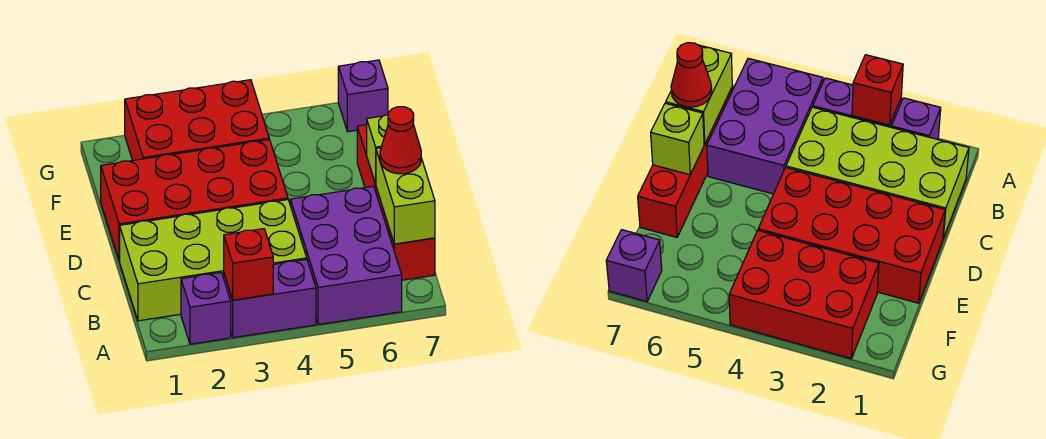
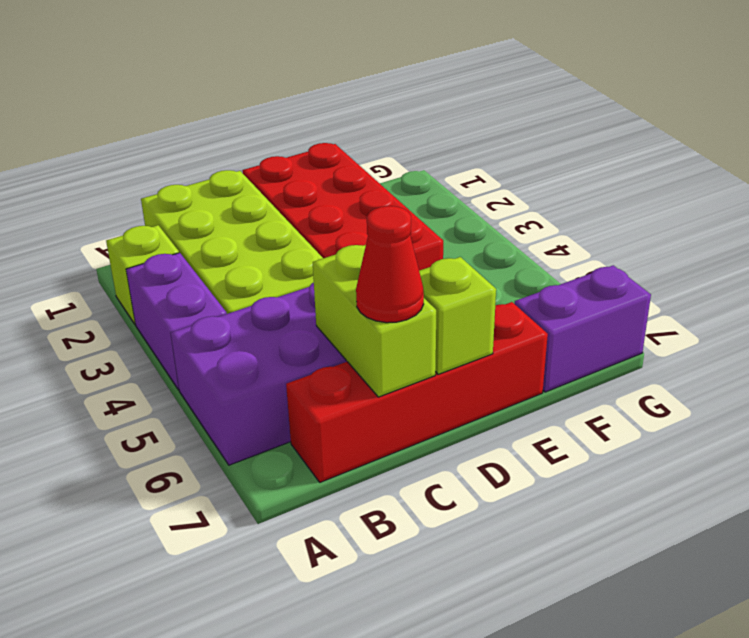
purple 1x1 brick [181,273,231,344] -> lime 1x1 brick [106,225,179,325]
red 1x1 brick [224,229,273,300] -> none
lime 1x2 brick [376,148,435,244] -> lime 1x2 brick turned to [313,245,436,397]
red 2x3 brick [125,80,269,161] -> none
purple 1x1 brick [338,60,388,132] -> purple 1x2 brick [514,265,651,392]

